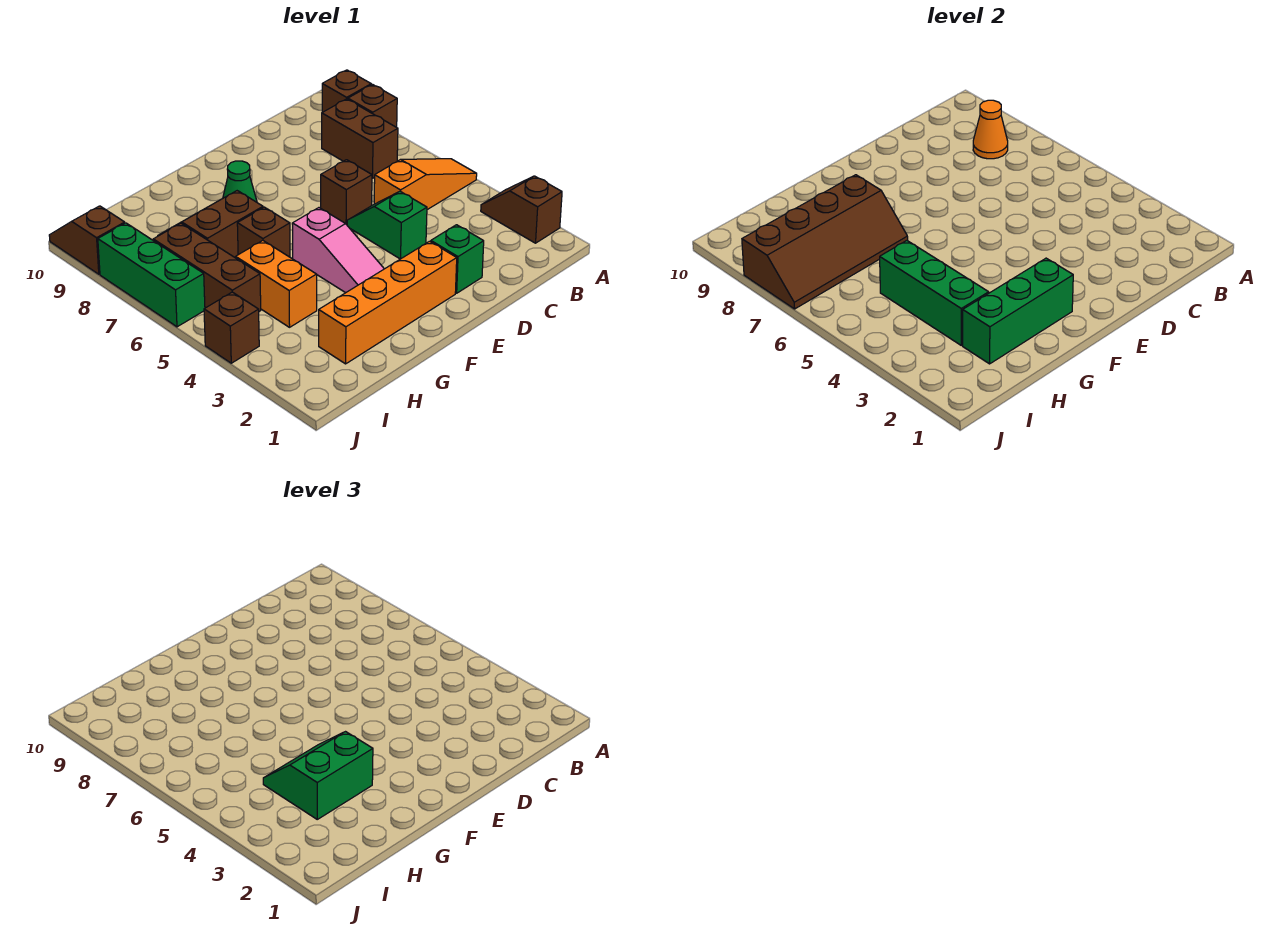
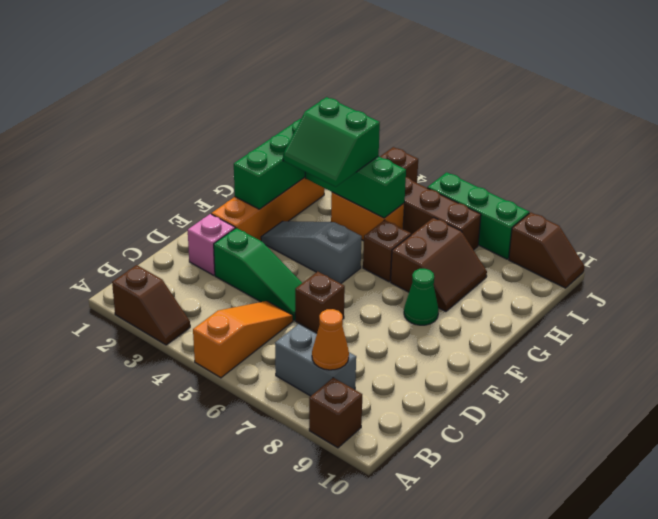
orange 1x3 slope [374,159,477,210] -> orange 1x3 slope turned to [193,301,293,378]
brown 1x1 brick [348,85,397,127] -> none
brown 1x2 brick [322,99,398,178] -> grey 1x2 brick [275,324,356,396]
green 1x1 brick [431,225,484,293] -> pink 1x1 brick [188,214,235,275]
green 1x2 slope [347,191,427,259] -> green 1x3 slope [214,228,302,320]
pink 1x3 slope [292,208,384,293] -> grey 1x3 slope [261,221,362,284]
green 2x2 slope [263,732,373,819] -> green 2x2 slope turned to [283,97,380,187]
brown 2x4 slope [742,175,908,309] -> none

